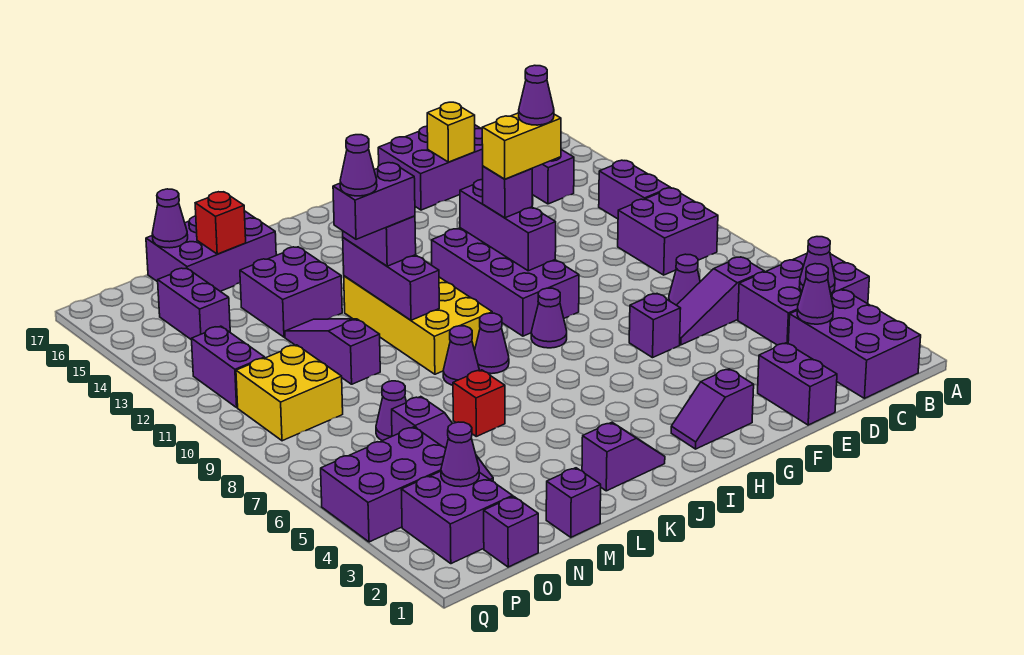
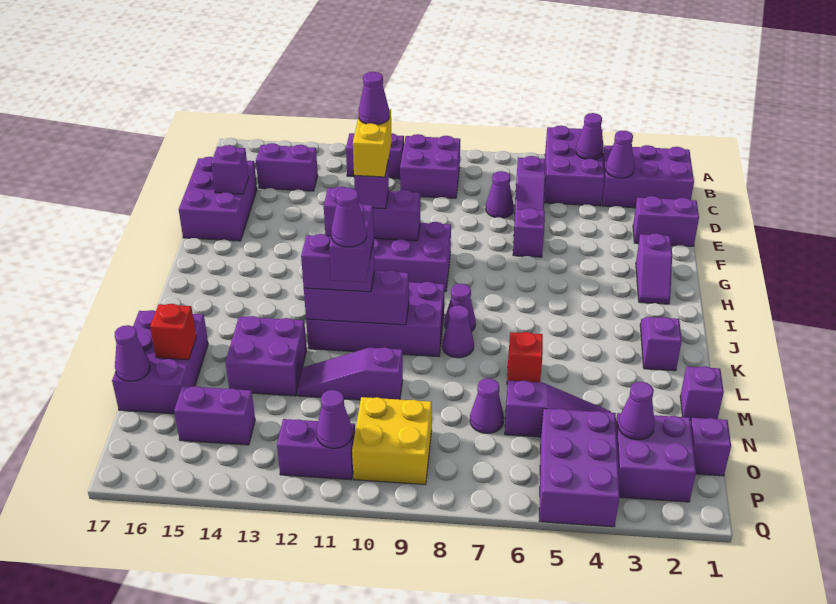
yellow 1x1 brick [427,102,475,162] -> purple 1x1 brick [211,145,249,194]
purple 1x1 cone [531,288,567,348] -> purple 1x1 cone moved to [317,390,353,448]
yellow 2x4 brick [344,276,492,374] -> purple 2x4 brick [306,282,445,357]

